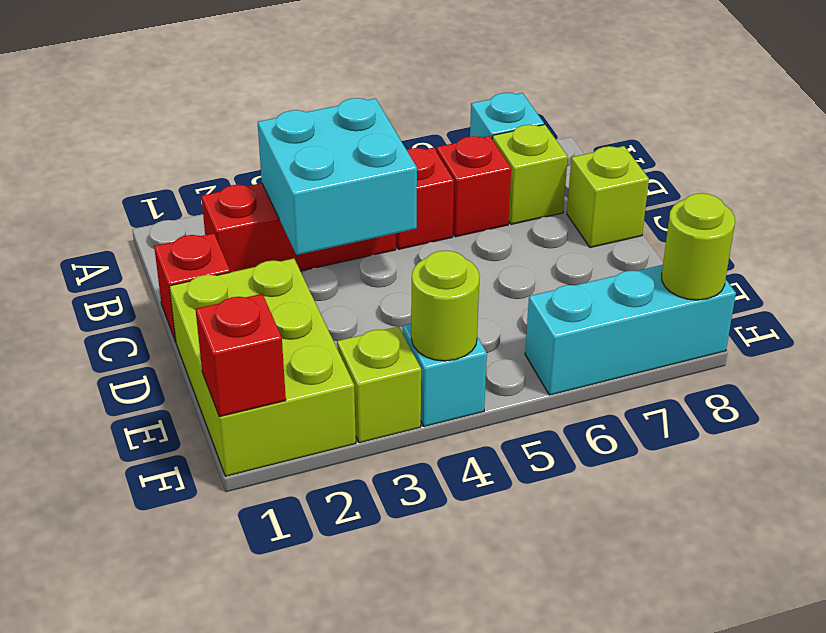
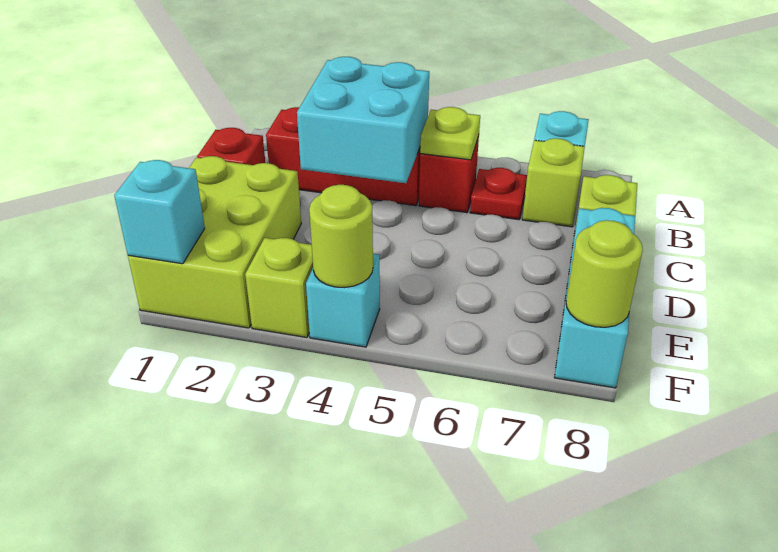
none -> lime 1x1 plate [420,107,480,160]
red 1x1 brick [436,136,511,237] -> red 1x1 plate [470,168,527,220]
red 1x1 brick [195,294,286,417] -> cyan 1x1 brick [114,160,205,264]
cyan 1x3 brick [525,265,736,395] -> cyan 1x3 brick turned to [554,208,635,388]

